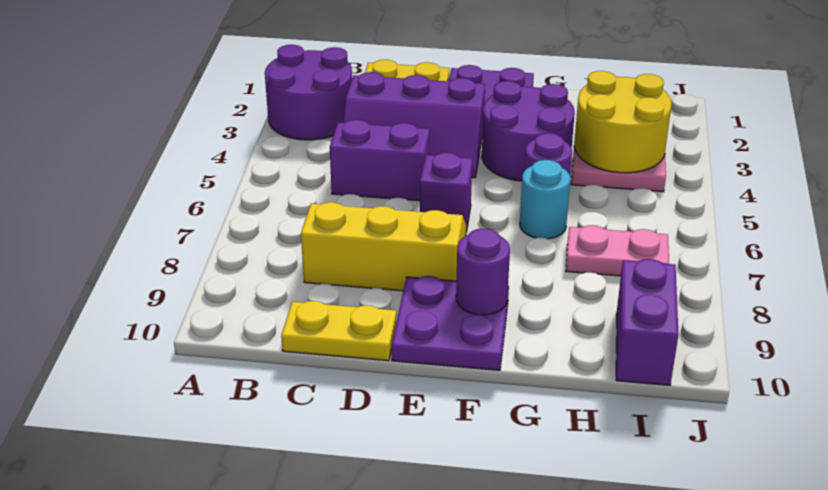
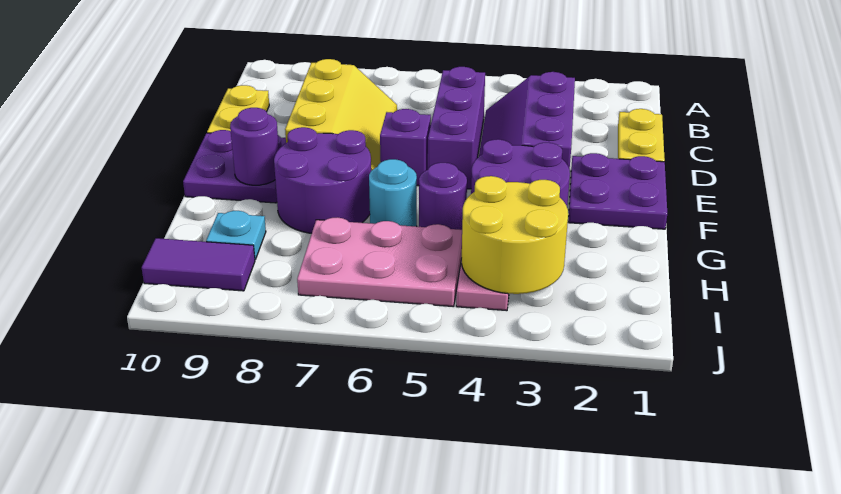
purple 2x2 round brick [265,45,352,140] -> purple 2x2 round brick moved to [274,127,371,233]
purple 1x2 brick [330,120,429,201] -> purple 1x3 brick [428,67,485,189]
pink 1x2 plate [566,225,669,276] -> pink 2x3 plate [297,217,462,307]
none -> cyan 1x1 plate [206,211,266,259]
purple 1x2 brick [616,259,678,385] -> purple 1x2 tile [142,238,255,291]

